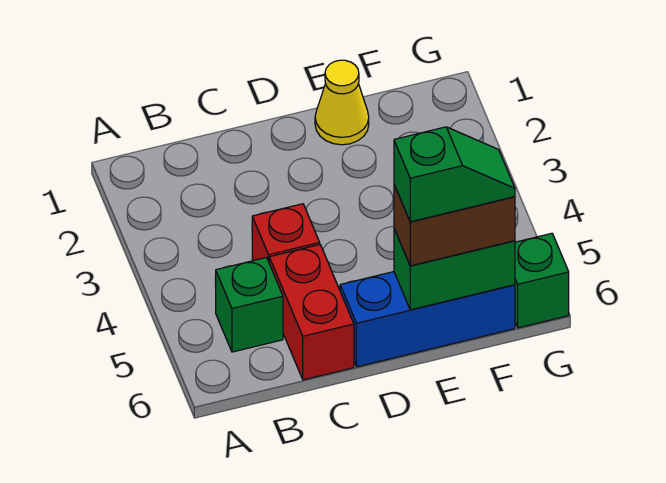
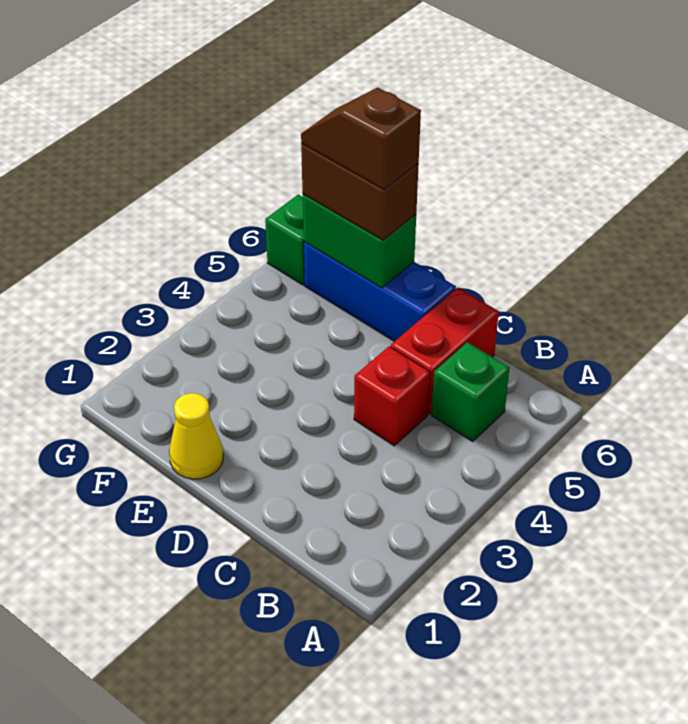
green 1x2 slope [394,127,515,222] -> brown 1x2 slope [301,87,421,190]

